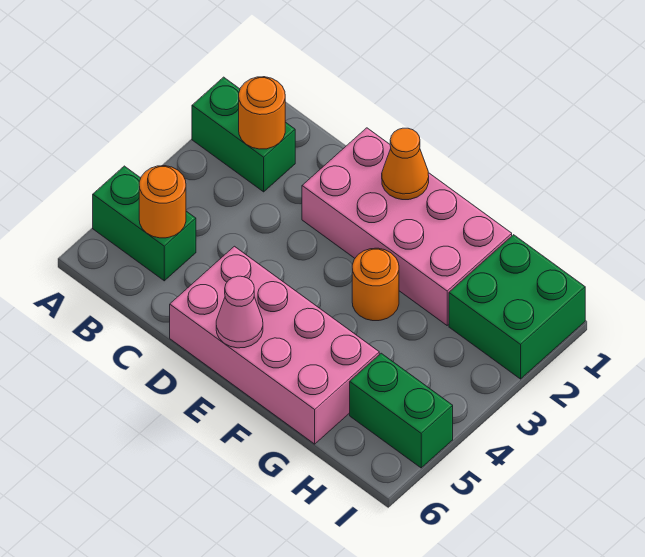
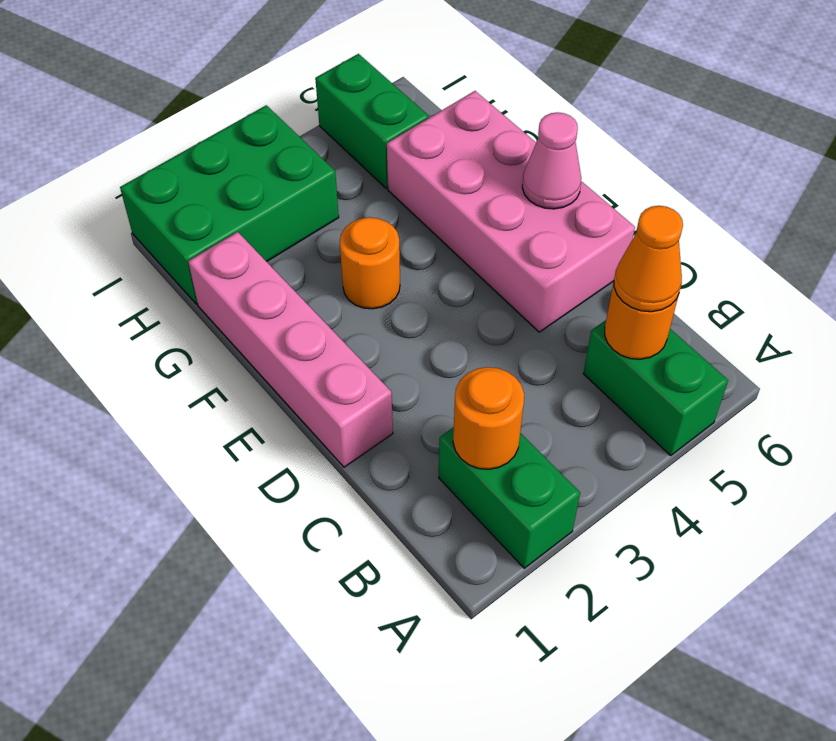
pink 2x4 brick [302,128,512,325] -> pink 1x4 brick [188,232,393,467]
orange 1x1 cone [382,128,429,200] -> orange 1x1 cone moved to [614,206,683,312]
green 2x2 brick [449,235,585,379] -> green 2x3 brick [120,105,339,304]

